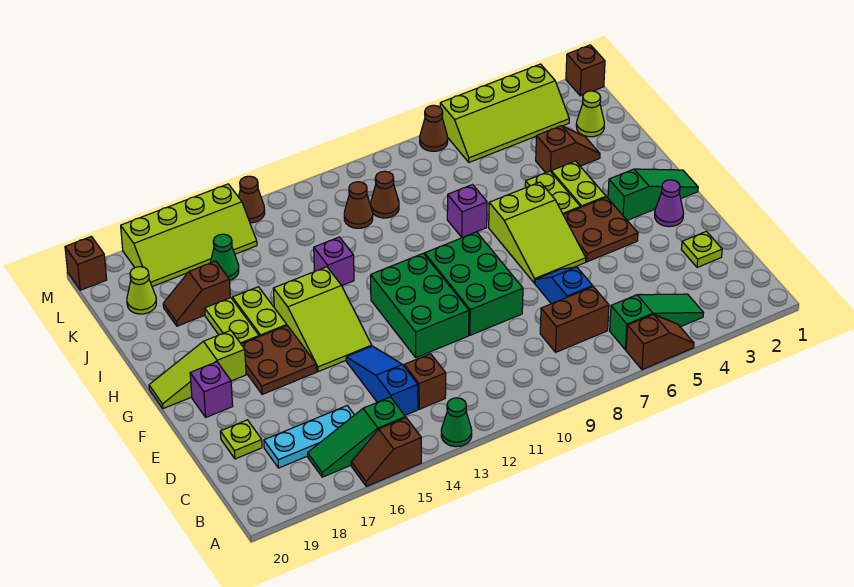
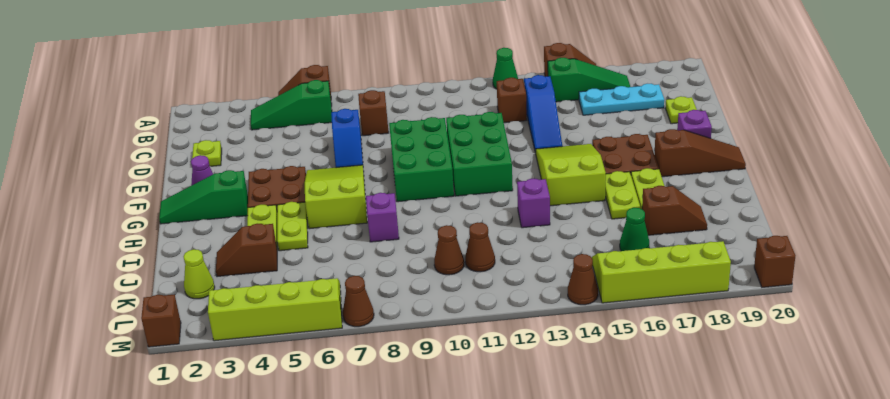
brown 1x2 brick [540,287,609,352] -> brown 1x1 brick [358,90,389,136]
lime 1x3 slope [149,330,246,409] -> brown 1x3 slope [655,129,746,177]
lime 1x1 cone [127,267,156,314] -> none

